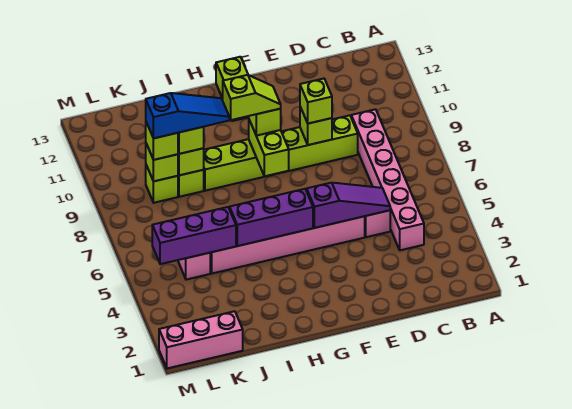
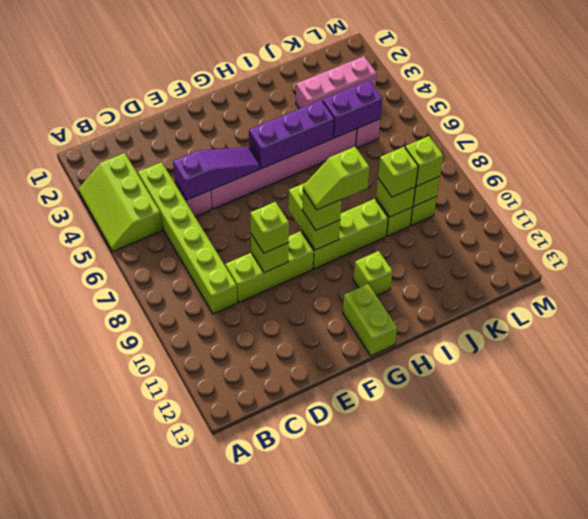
none -> lime 2x3 slope [79,153,162,252]
pink 1x6 brick [351,109,424,250] -> lime 1x6 brick [138,162,237,314]
purple 1x3 slope [307,183,390,228] -> purple 1x3 slope turned to [173,147,260,200]
none -> lime 1x1 brick [353,251,393,296]
blue 1x3 slope [146,93,229,138] -> none
purple 1x3 brick [152,207,236,264] -> purple 1x2 brick [323,81,382,138]
pink 1x3 brick [159,311,243,368] -> pink 1x3 brick moved to [296,56,377,109]

